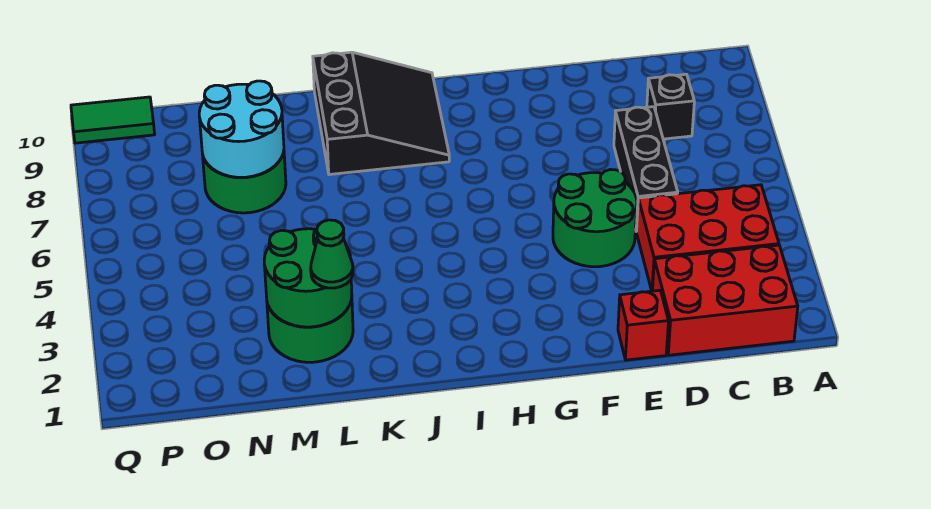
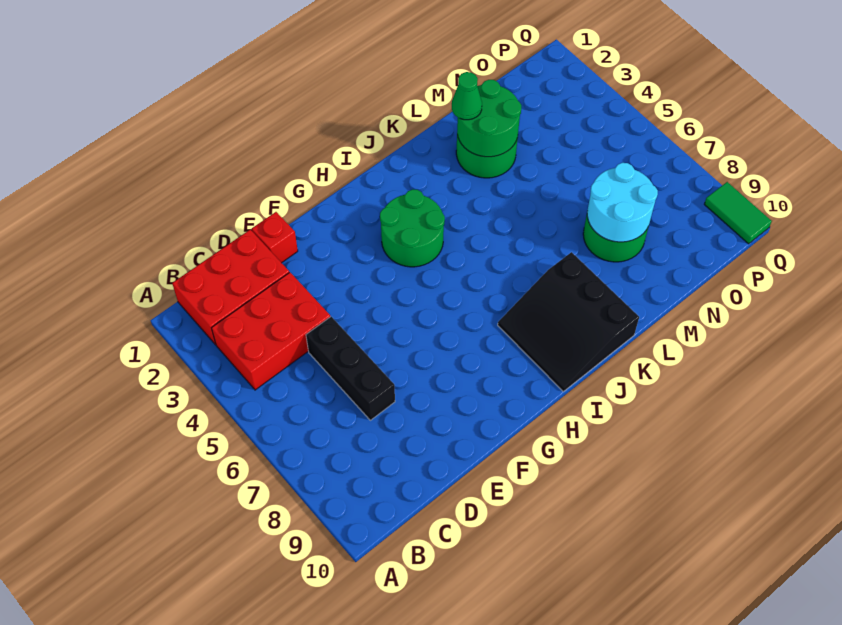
black 1x1 brick [647,74,694,139] -> none
green 2x2 round brick [553,170,637,267] -> green 2x2 round brick moved to [380,189,445,267]
green 1x2 tile [71,97,155,143] -> green 1x2 tile turned to [704,182,772,244]

